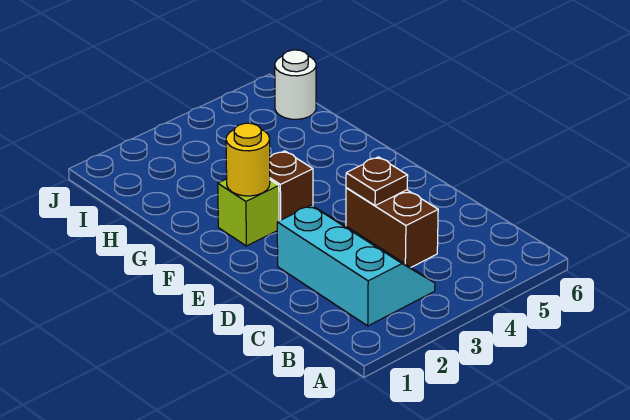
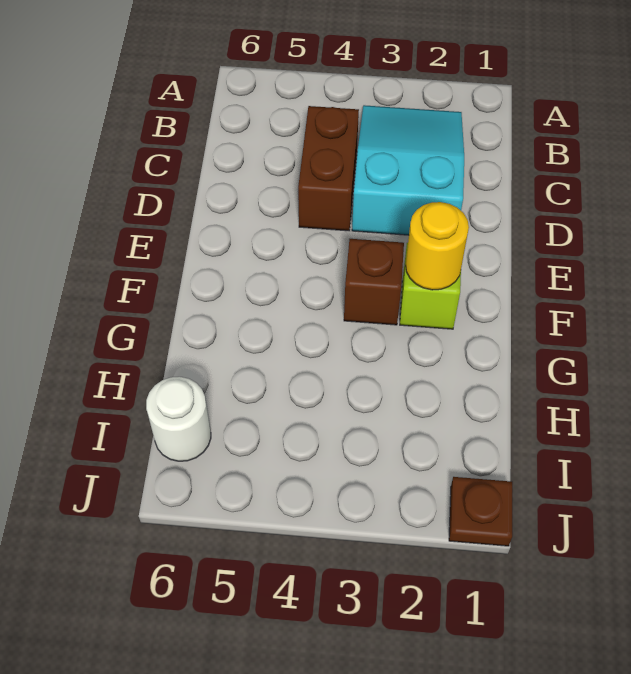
cyan 2x3 slope [277,205,435,326] -> cyan 2x3 slope turned to [352,105,464,235]
brown 1x1 plate [346,157,408,206] -> brown 1x1 plate moved to [449,477,512,546]

